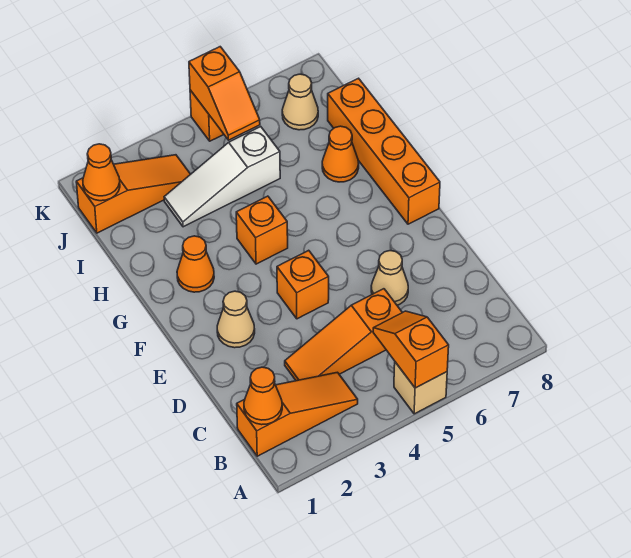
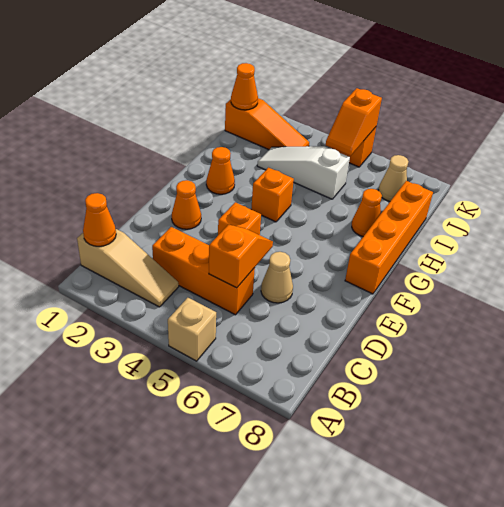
orange 1x2 slope [373,311,449,388] -> orange 1x2 slope moved to [209,225,273,288]
orange 1x3 slope [237,372,358,456] -> tan 1x3 slope [77,229,179,307]
orange 1x3 slope [285,289,402,381] -> orange 1x3 brick [152,227,255,315]
tan 1x1 cone [217,291,255,348] -> orange 1x1 cone [172,180,201,229]

